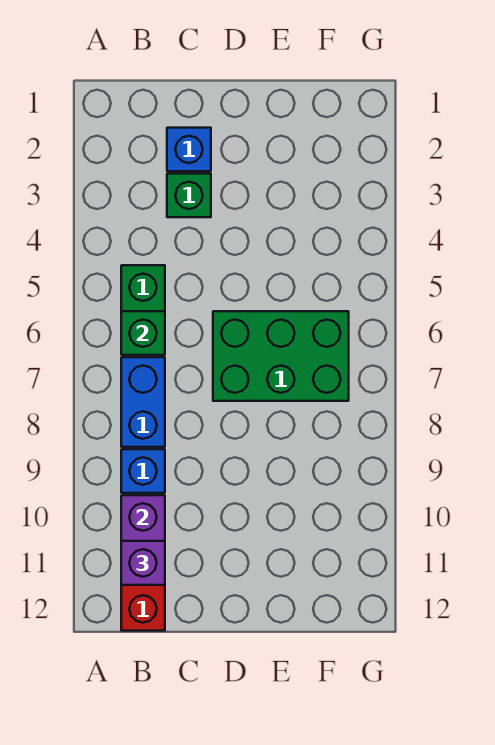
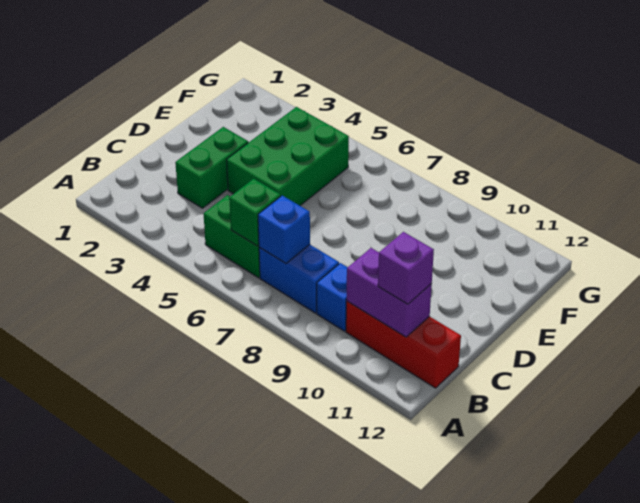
blue 1x1 brick [167,128,211,171] -> blue 1x1 brick moved to [258,195,310,263]
green 1x1 brick [167,174,211,217] -> green 1x2 brick [175,127,248,208]
green 2x3 brick [213,311,349,401] -> green 2x3 brick moved to [227,107,349,206]

